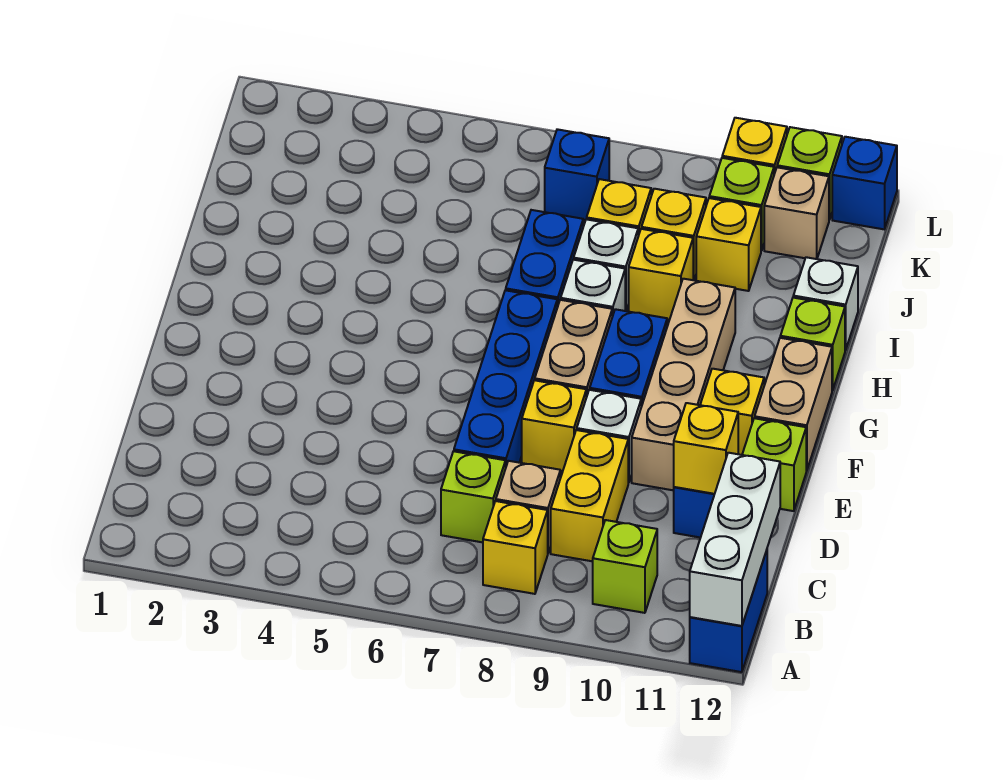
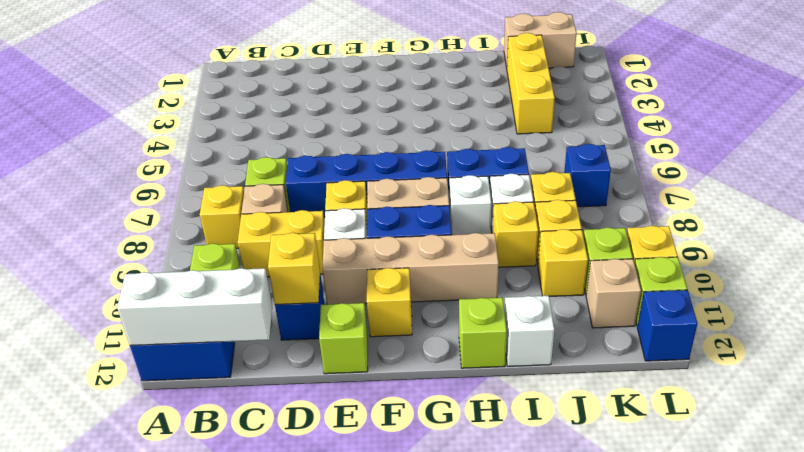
tan 1x2 brick [755,338,832,471] -> tan 1x2 brick moved to [504,12,577,68]
none -> yellow 1x3 brick [507,33,555,134]

